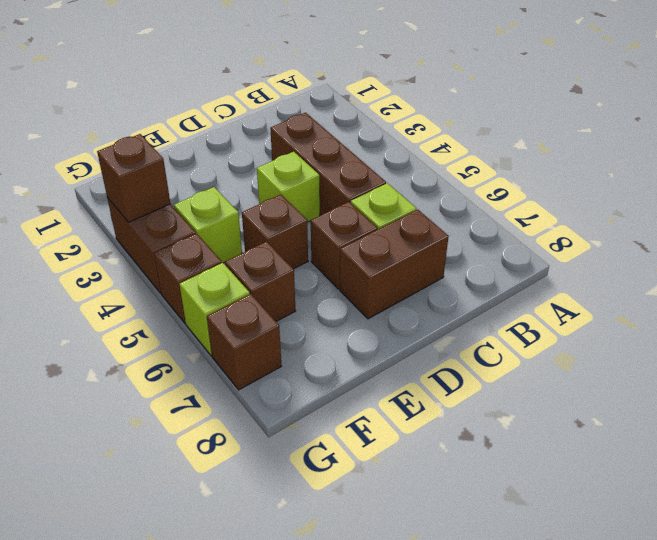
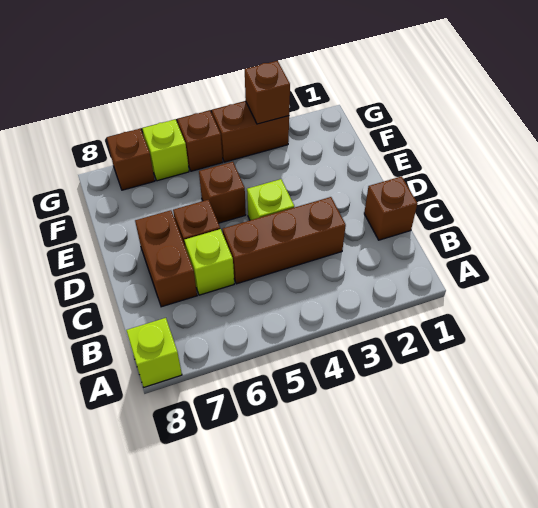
lime 1x1 brick [174,187,242,263] -> lime 1x1 brick moved to [126,318,182,387]
brown 1x1 brick [225,242,296,321] -> brown 1x1 brick moved to [364,176,417,240]

